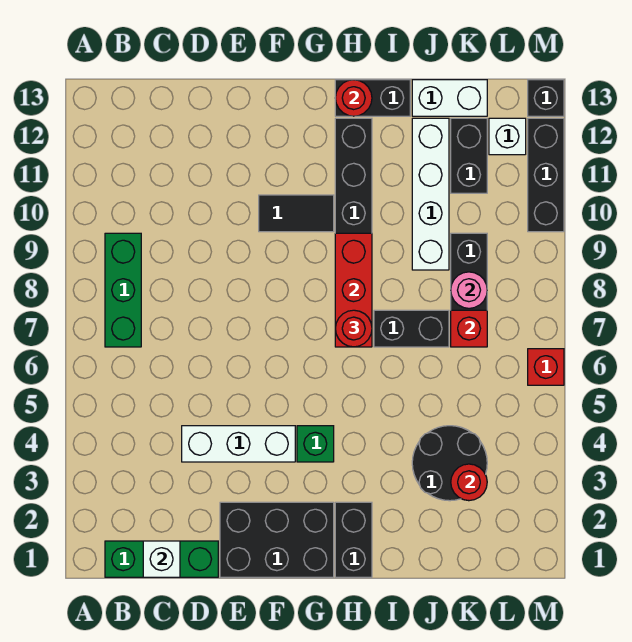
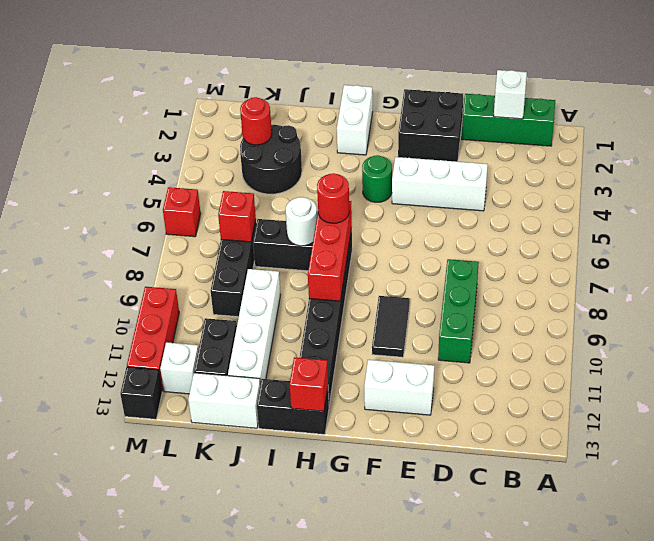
green 1x3 brick [105,233,141,347] -> green 1x3 brick moved to [438,259,479,363]
black 2x3 brick [220,502,334,577] -> black 2x2 brick [398,89,463,162]
none -> white 1x2 brick [364,360,434,415]
black 1x2 tile [259,195,334,232] -> black 1x2 tile turned to [372,296,410,357]
green 1x1 brick [297,426,334,462] -> green 1x1 round brick [362,155,392,202]
black 1x2 brick [335,502,372,577] -> white 1x2 brick [337,85,373,155]
red 1x1 round brick [335,80,372,116] -> red 1x1 brick [290,357,328,411]
none -> white 1x1 round brick [286,197,317,246]
pink 1x1 round brick [451,272,487,308] -> none
black 1x3 brick [528,118,564,232] -> red 1x3 brick [127,287,179,391]

